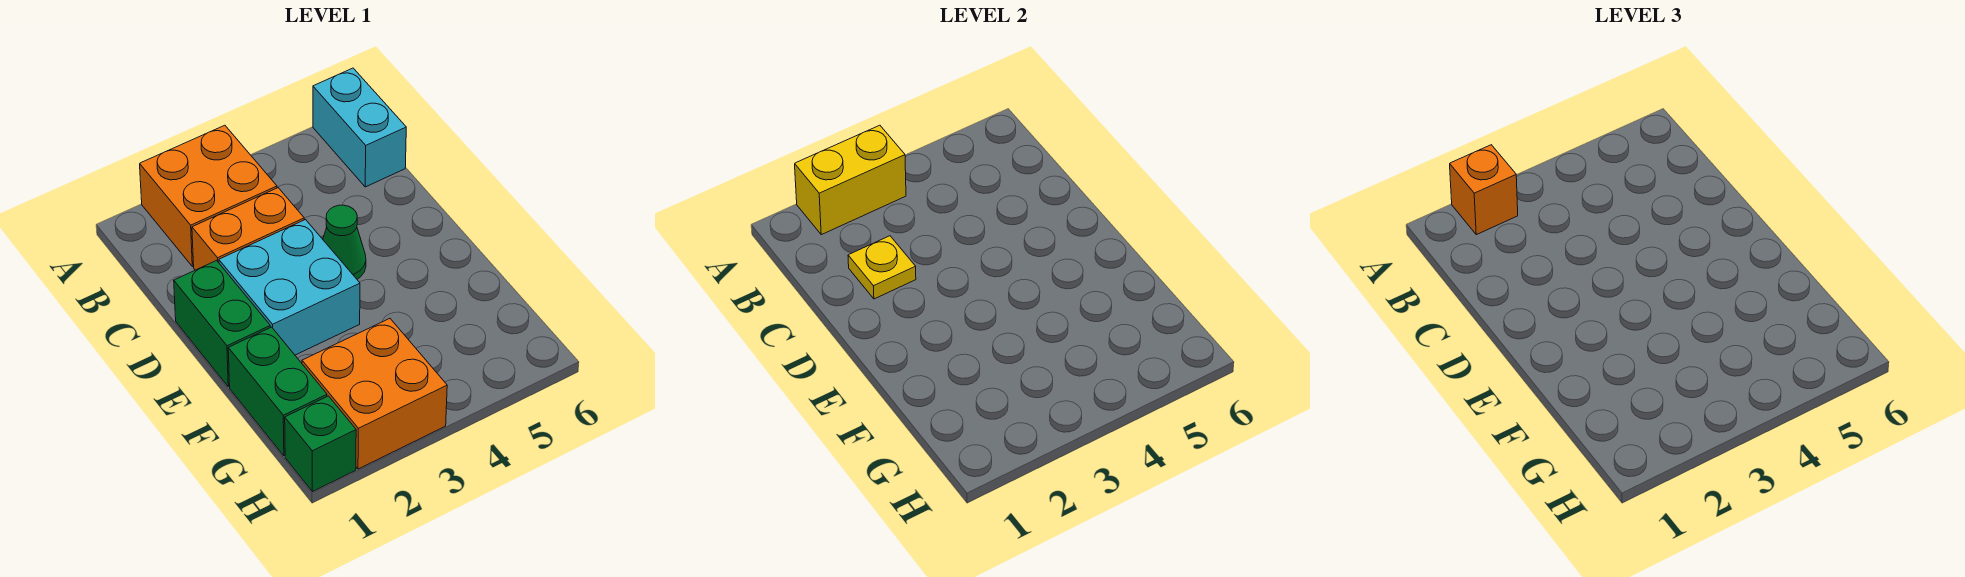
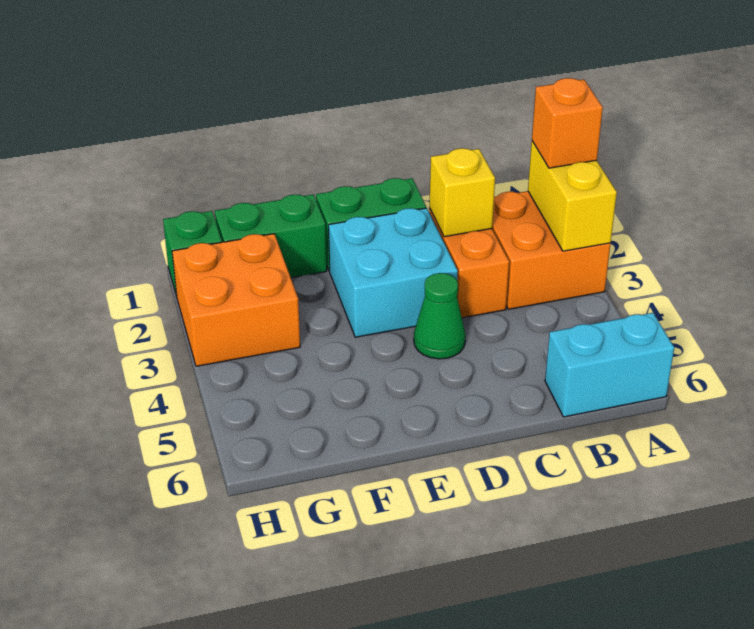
yellow 1x1 plate [848,236,916,299] -> yellow 1x1 brick [429,148,495,237]

